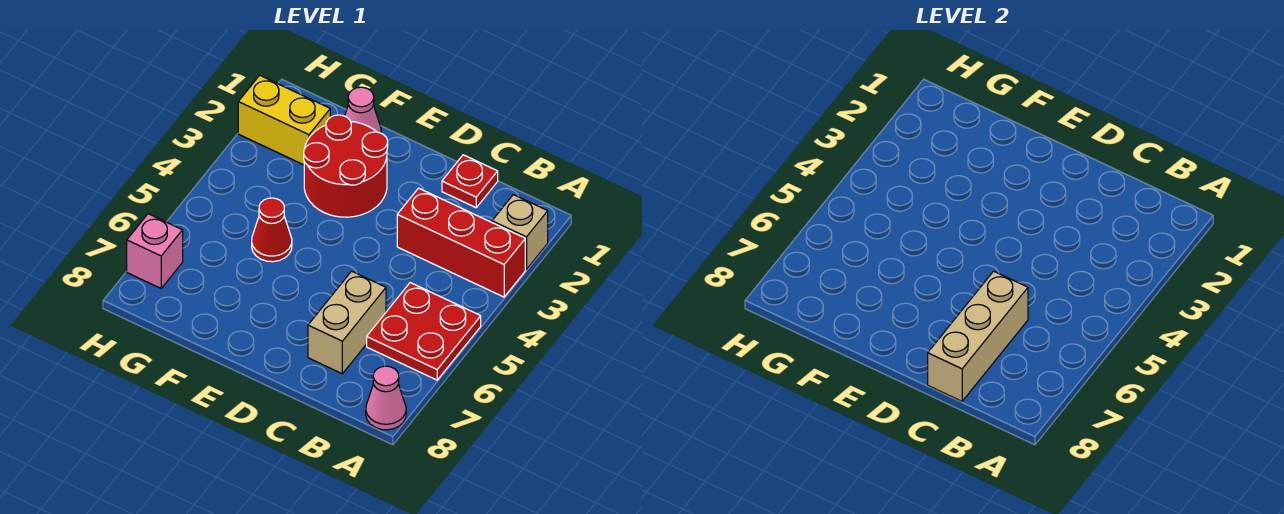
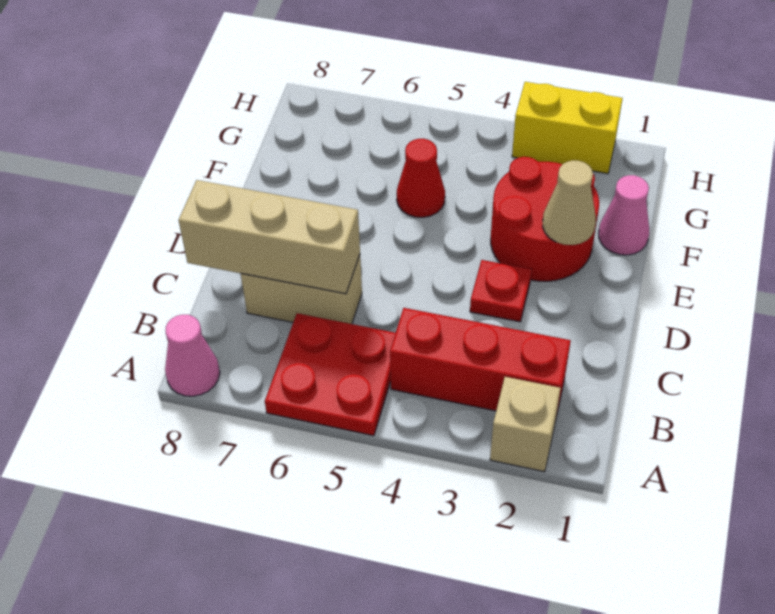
red 1x3 brick [397,188,525,297] -> red 1x3 brick turned to [390,308,571,417]
red 1x1 plate [442,155,498,208] -> red 1x1 plate moved to [470,260,532,322]
none -> tan 1x1 cone [543,160,596,245]
yellow 1x2 brick [238,75,330,165] -> yellow 1x2 brick turned to [512,82,623,174]
pink 1x1 brick [127,214,183,288] -> none

